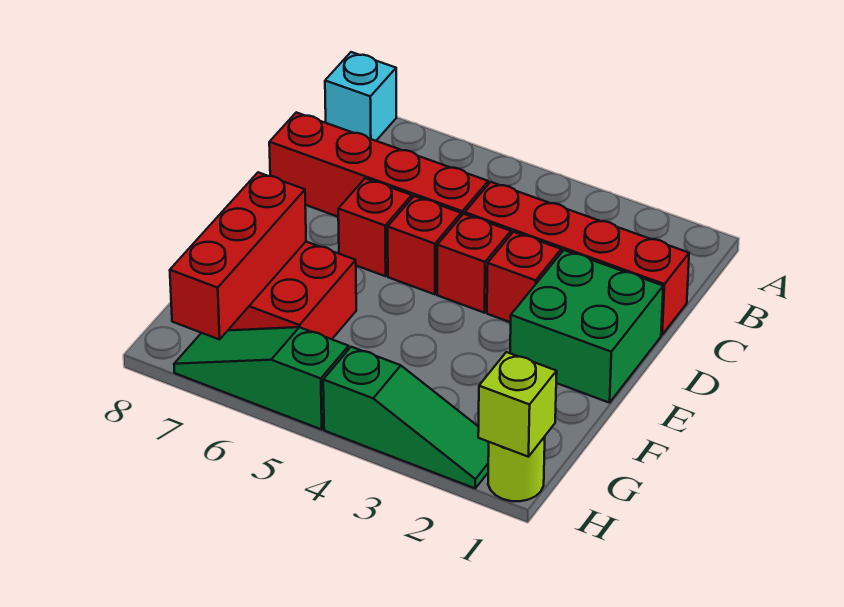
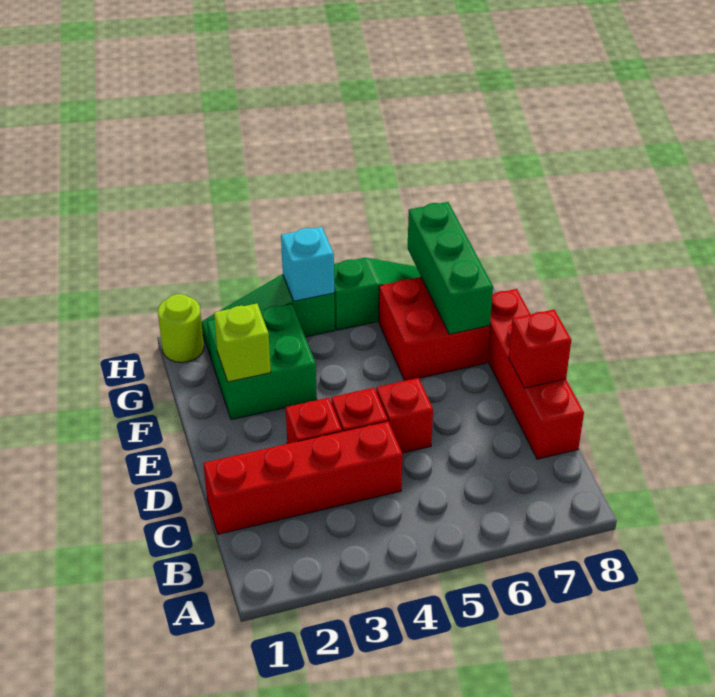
cyan 1x1 brick [325,52,396,141] -> cyan 1x1 brick moved to [281,227,334,301]
red 1x4 brick [269,112,488,217] -> red 1x4 brick turned to [487,289,584,459]
green 2x2 brick [510,250,663,403] -> green 2x2 brick moved to [207,304,317,420]
red 1x1 brick [338,178,412,276] -> red 1x1 brick moved to [509,310,571,388]
red 1x3 brick [170,172,306,340] -> green 1x3 brick [408,202,493,334]
lime 1x1 brick [478,352,557,457] -> lime 1x1 brick moved to [214,304,271,382]

